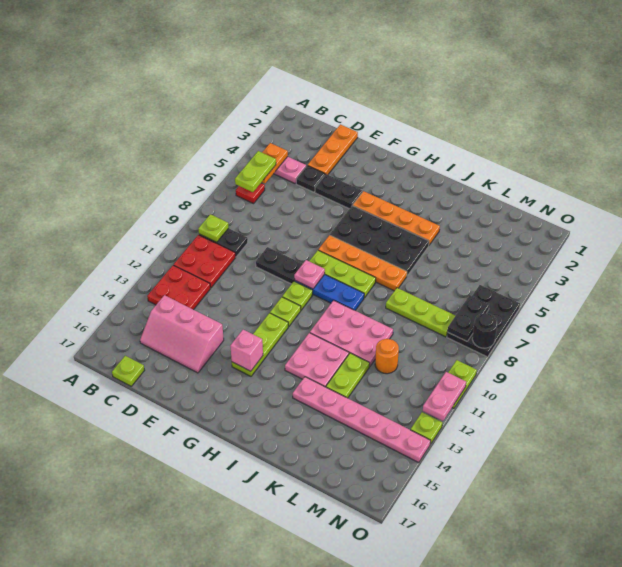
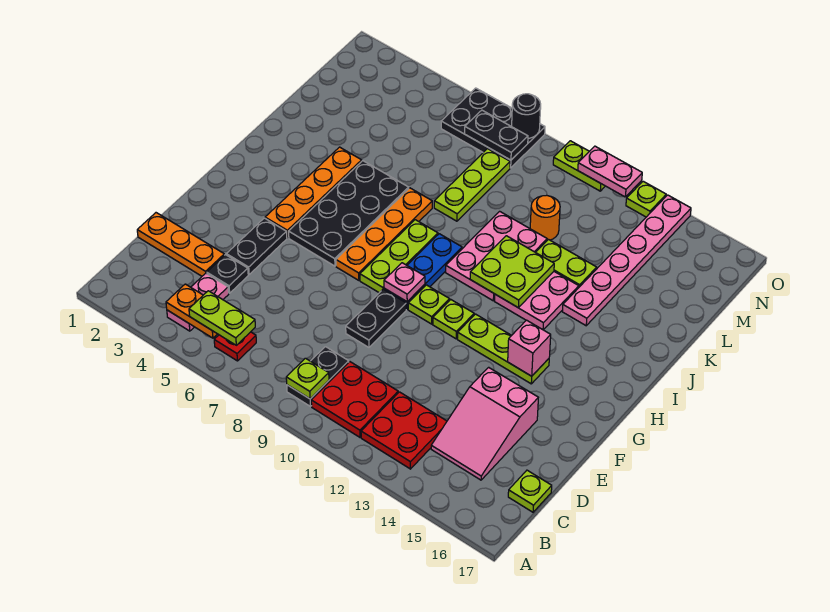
pink 2x3 slope [140,295,224,373] -> pink 2x3 slope turned to [431,367,538,480]
none -> lime 2x2 plate [470,236,554,307]

